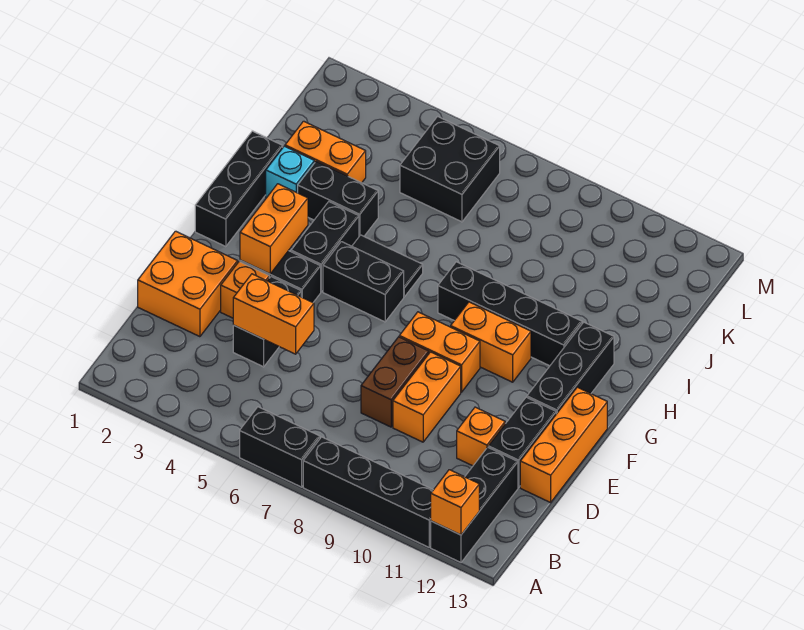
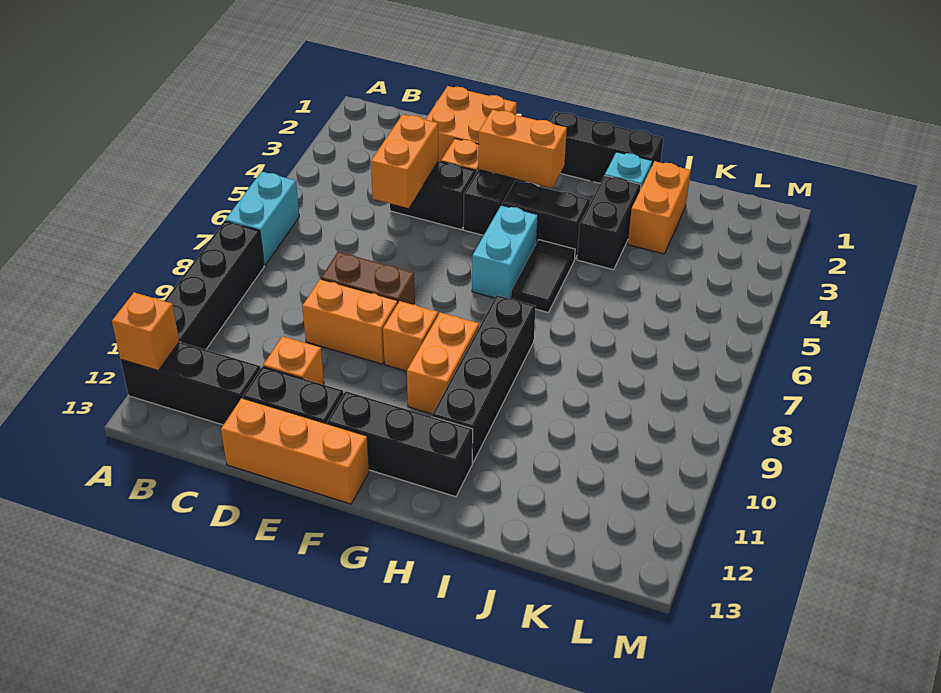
black 1x2 brick [240,407,320,487] -> cyan 1x2 brick [225,172,299,265]
orange 1x2 brick [399,312,480,392] -> orange 1x1 brick [383,301,438,371]
black 1x2 brick [323,242,404,322] -> cyan 1x2 brick [472,205,538,298]
black 2x2 brick [400,117,500,222] -> none

